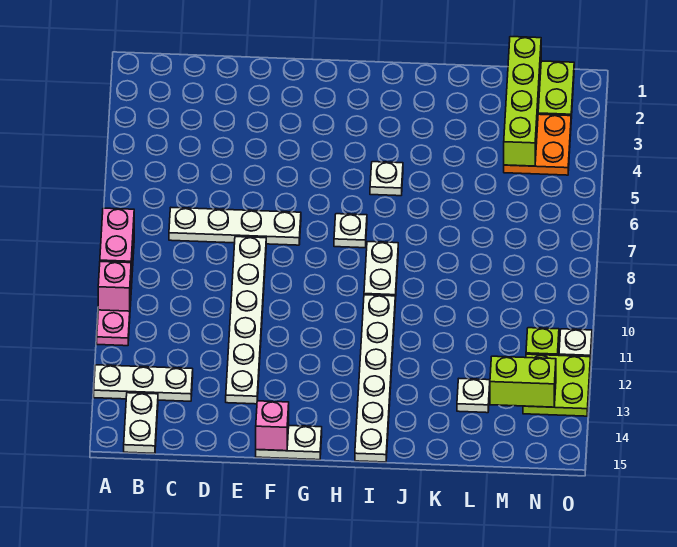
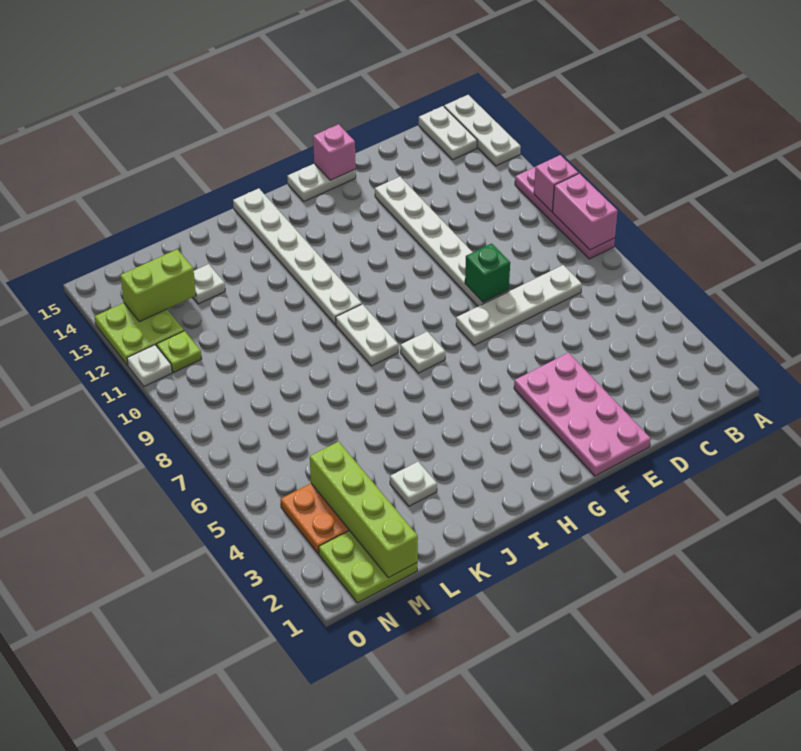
white 1x3 plate [94,365,193,401] -> white 1x3 plate turned to [444,95,521,166]
none -> pink 2x4 plate [514,353,651,476]
none -> green 1x1 brick [465,244,510,302]
white 1x1 plate [370,162,403,196] -> white 1x1 plate moved to [390,462,437,506]

